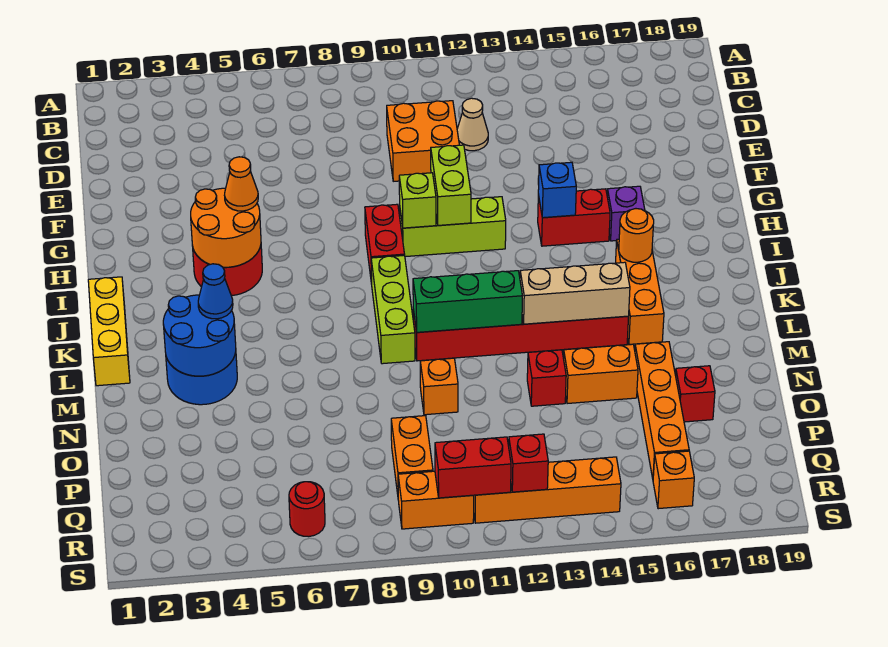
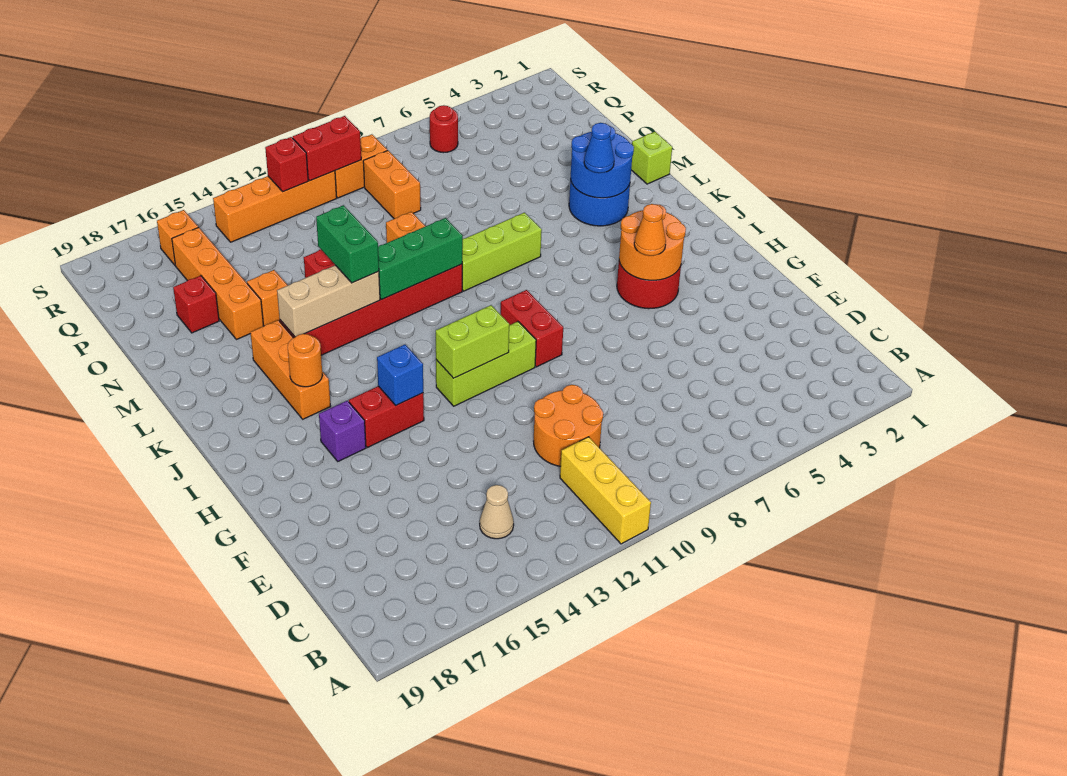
orange 2x2 brick [387,101,459,181] -> orange 2x2 round brick [534,385,603,466]
tan 1x1 cone [457,98,488,151] -> tan 1x1 cone moved to [480,485,514,539]
lime 1x2 brick [431,145,471,225] -> lime 1x2 brick turned to [436,305,509,378]
lime 1x1 brick [399,173,436,228] -> lime 1x1 brick moved to [631,132,672,184]
yellow 1x3 brick [88,277,130,386] -> yellow 1x3 brick moved to [560,437,651,544]
lime 1x3 brick [371,255,415,364] -> lime 1x3 brick turned to [462,213,542,291]
none -> green 1x2 brick [316,205,379,283]
orange 1x2 brick [563,344,638,404] -> orange 1x1 brick [247,270,288,326]

